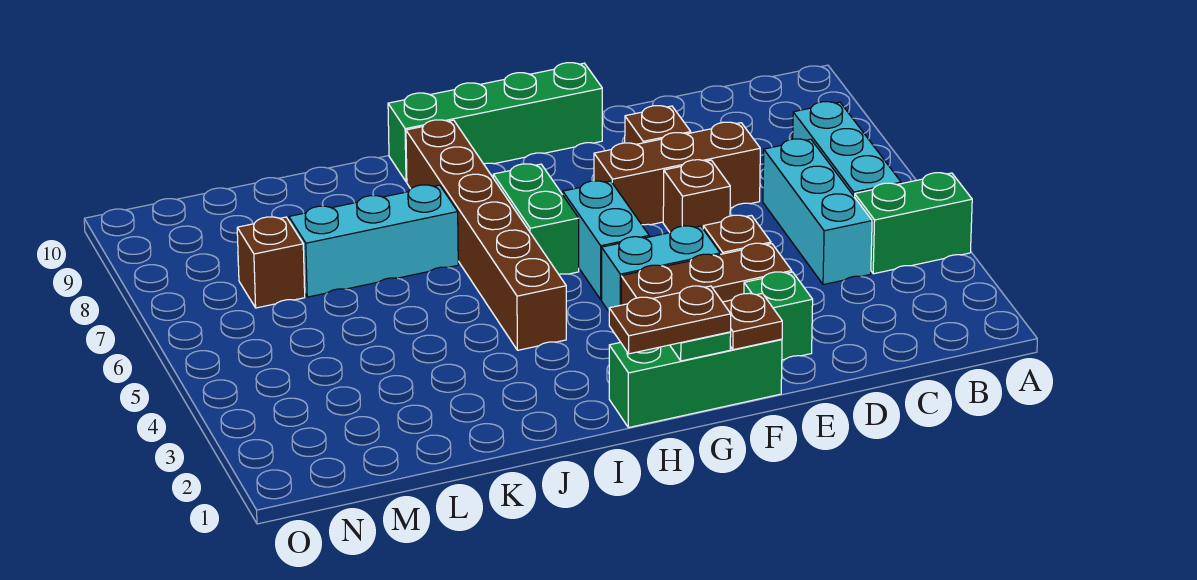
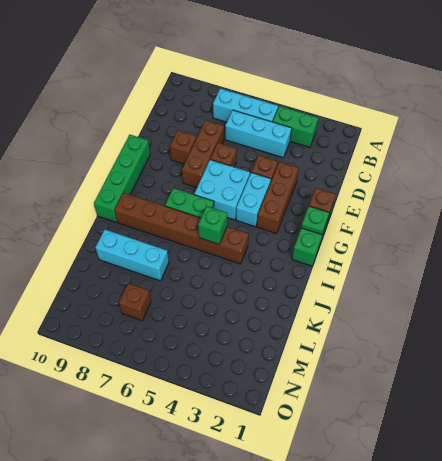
green 1x2 brick [855,173,972,274] -> green 1x2 brick turned to [273,106,318,147]
green 1x1 brick [744,272,813,360] -> green 1x1 brick moved to [198,206,227,244]
brown 1x2 plate [609,286,731,354] -> none
cyan 1x2 brick [563,181,649,300] -> cyan 2x2 brick [194,160,250,220]
cyan 1x3 brick [289,185,458,297] -> cyan 1x3 brick turned to [95,230,169,281]

